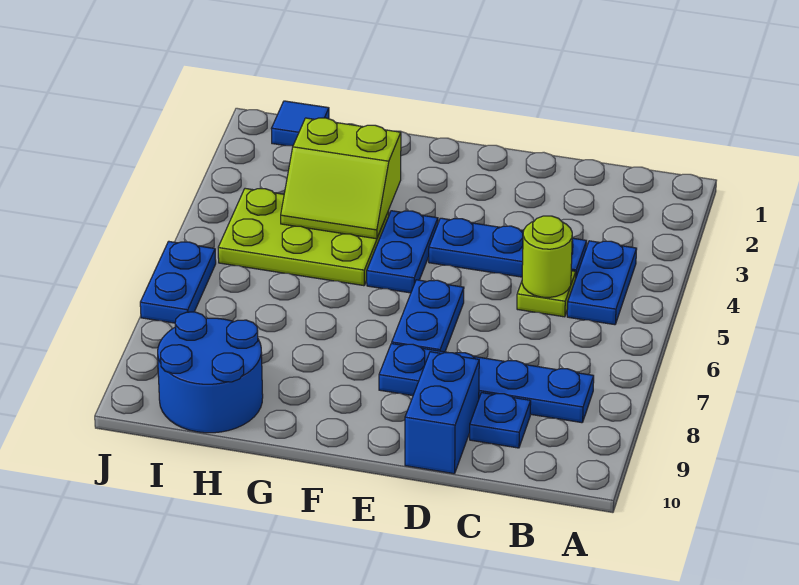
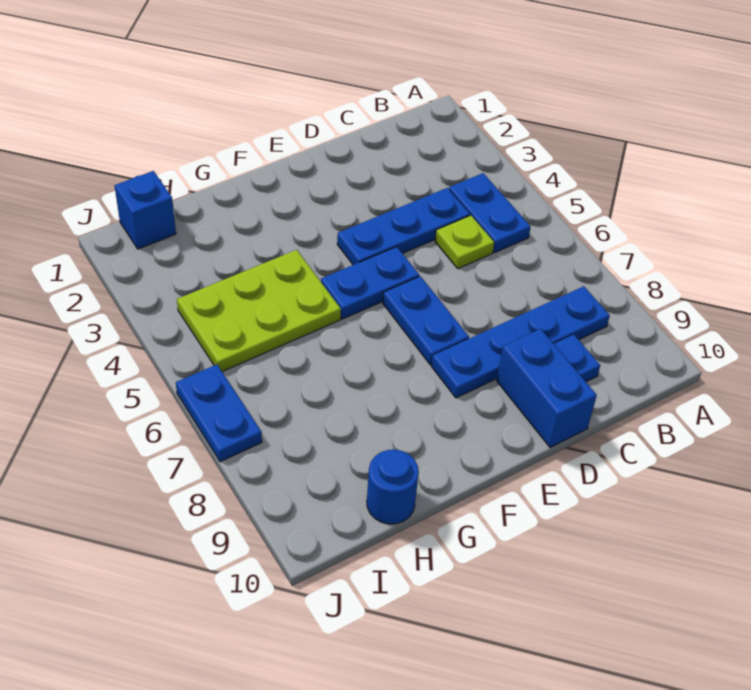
lime 1x1 round brick [522,216,572,297] -> none
blue 1x2 plate [367,211,438,293] -> blue 1x2 plate turned to [321,247,419,319]
lime 2x2 slope [281,118,401,239] -> none
blue 2x2 round brick [158,312,263,433] -> blue 1x1 round brick [367,450,419,524]
blue 1x1 tile [271,101,329,146] -> blue 1x1 brick [115,171,176,249]

